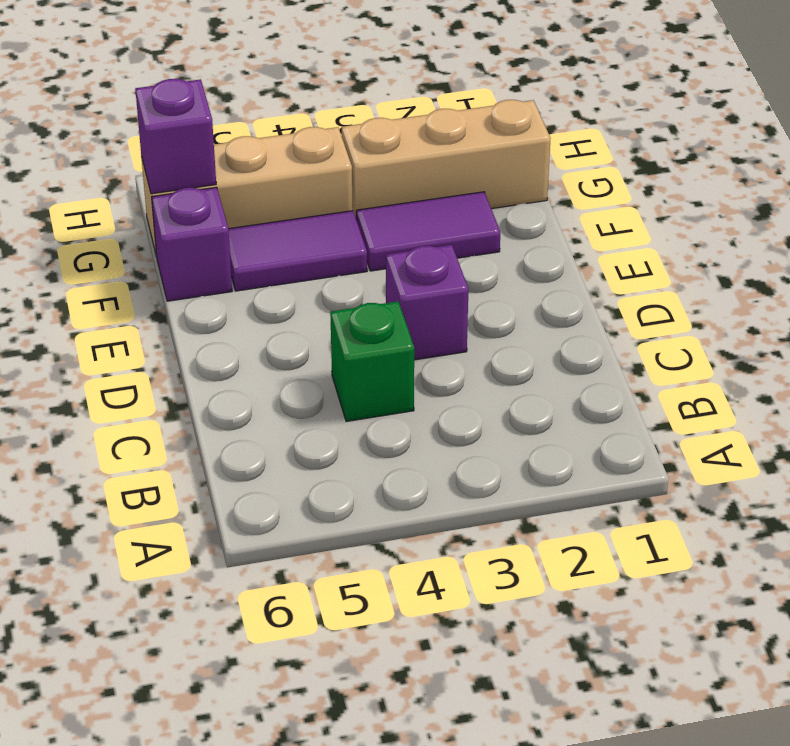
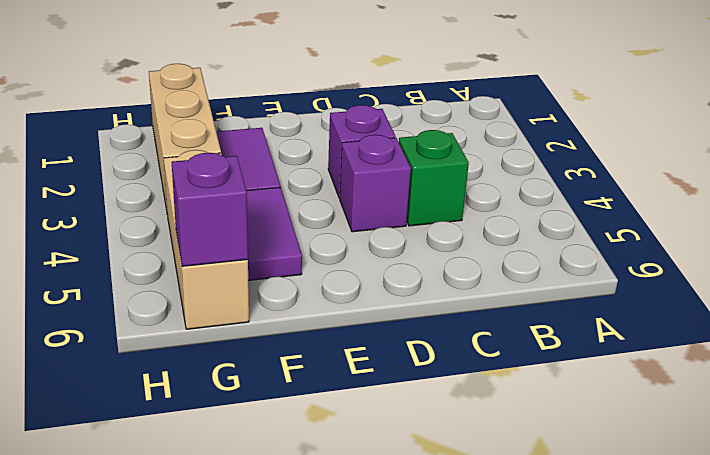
purple 1x1 brick [152,187,232,301] -> purple 1x1 brick moved to [340,135,411,232]

